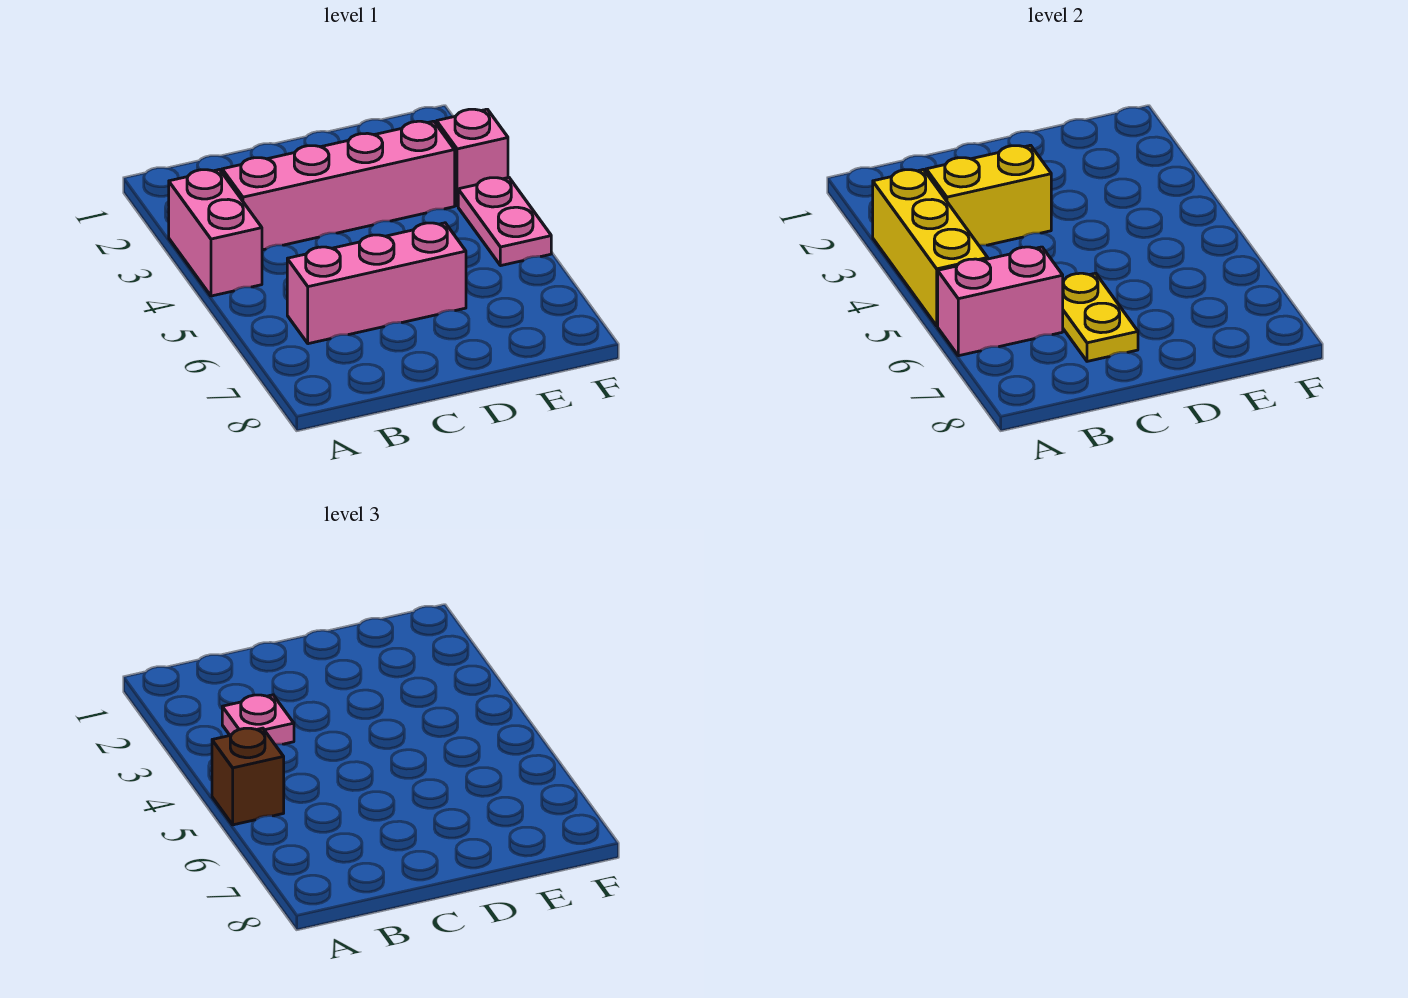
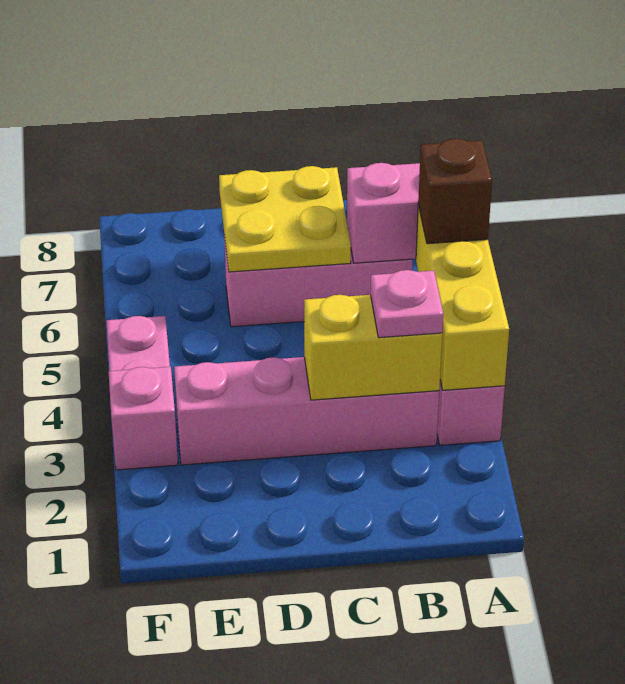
yellow 1x2 plate [1063,273,1138,361] -> yellow 2x2 plate [219,166,351,272]

